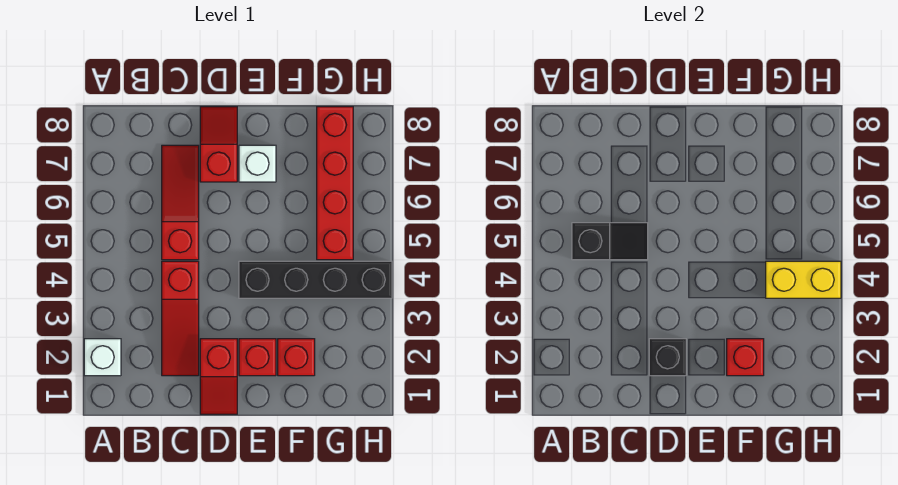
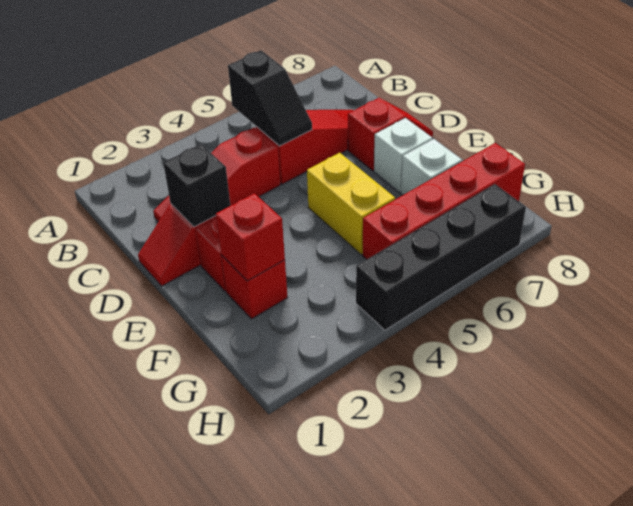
white 1x1 brick [84,339,121,376] -> white 1x1 brick moved to [401,139,462,195]
black 1x4 brick [239,261,392,298] -> black 1x4 brick turned to [356,184,526,330]
yellow 1x2 brick [766,261,841,298] -> yellow 1x2 brick moved to [307,153,395,255]

